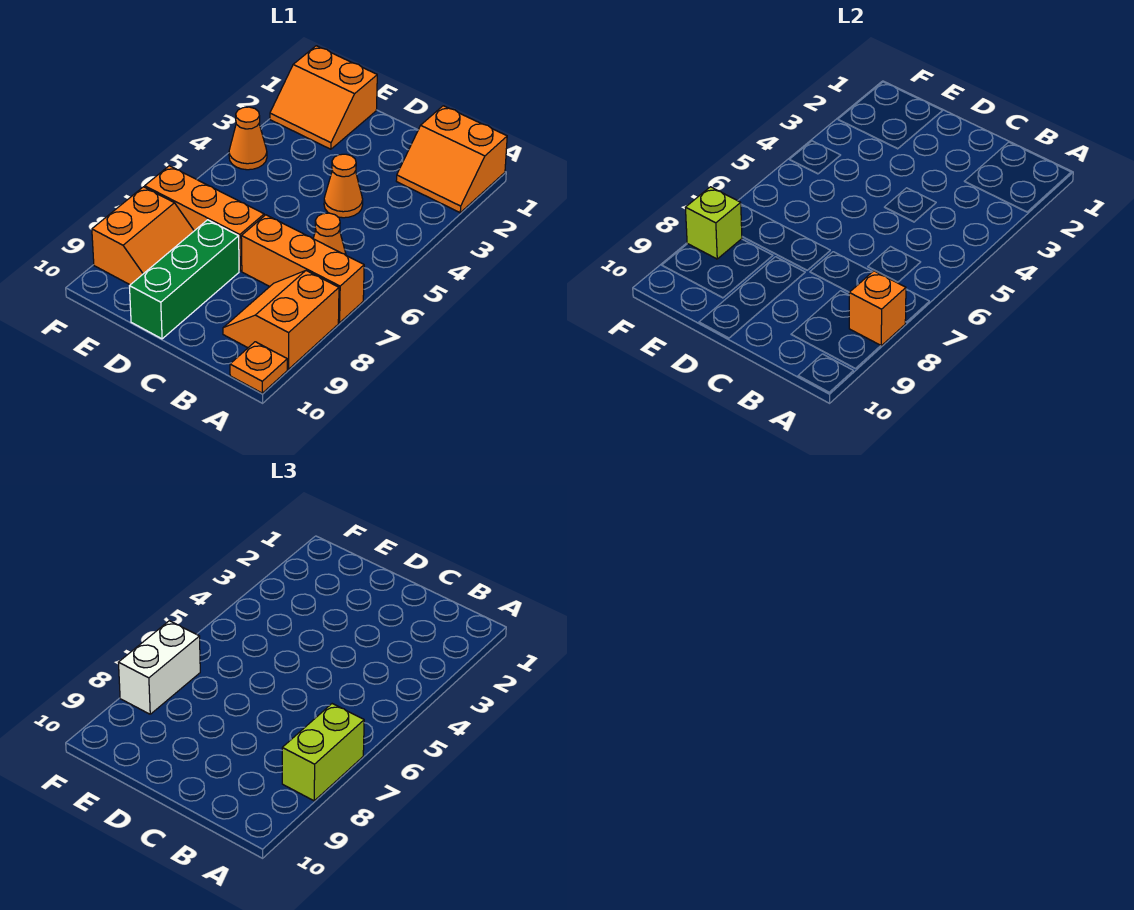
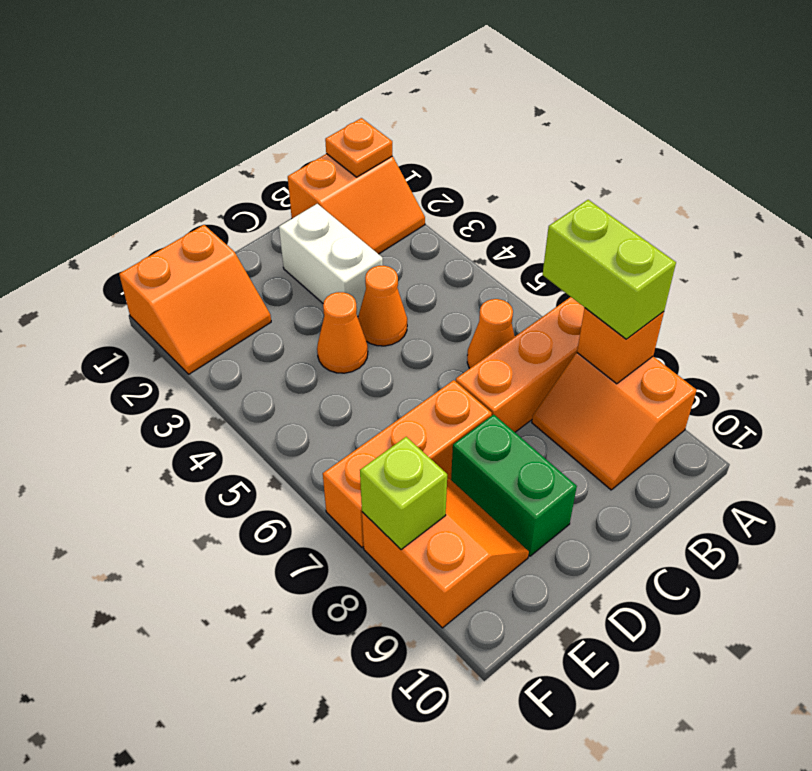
orange 1x1 plate [230,342,287,393] -> orange 1x1 plate moved to [325,118,392,177]
green 1x3 brick [130,220,239,339] -> green 1x2 brick [451,415,577,556]
orange 1x1 cone [229,107,267,170] -> orange 1x1 cone moved to [317,292,368,373]
white 1x2 brick [118,621,200,714] -> white 1x2 brick moved to [279,204,383,317]

